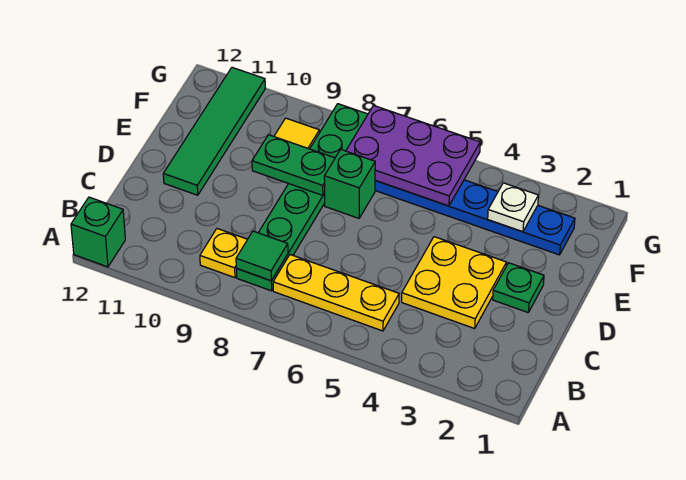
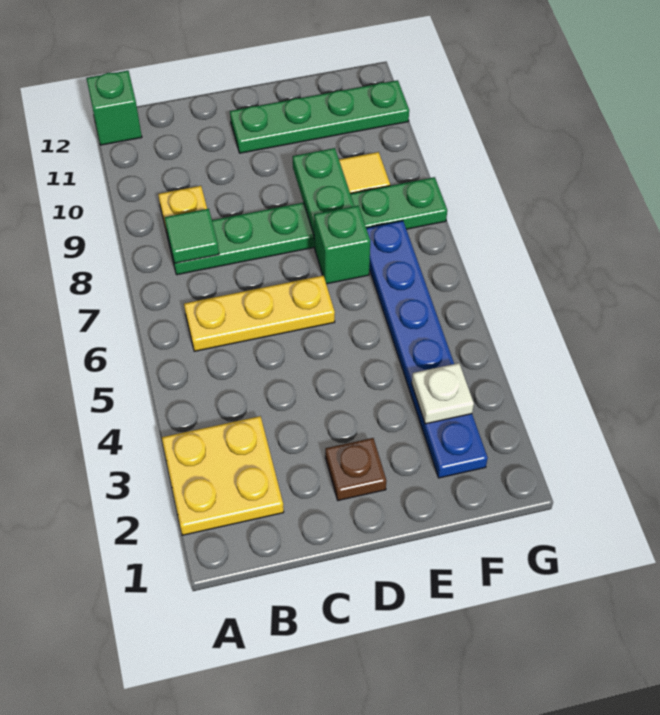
yellow 1x3 plate [273,255,399,331] -> yellow 1x3 plate turned to [184,276,335,351]
yellow 2x2 plate [402,237,507,328] -> yellow 2x2 plate moved to [162,416,284,535]
green 1x1 plate [493,263,544,312] -> brown 1x1 plate [325,438,386,500]
green 1x4 tile [163,67,265,195] -> green 1x4 plate [230,80,409,153]
purple 2x3 plate [346,106,480,206] -> none

